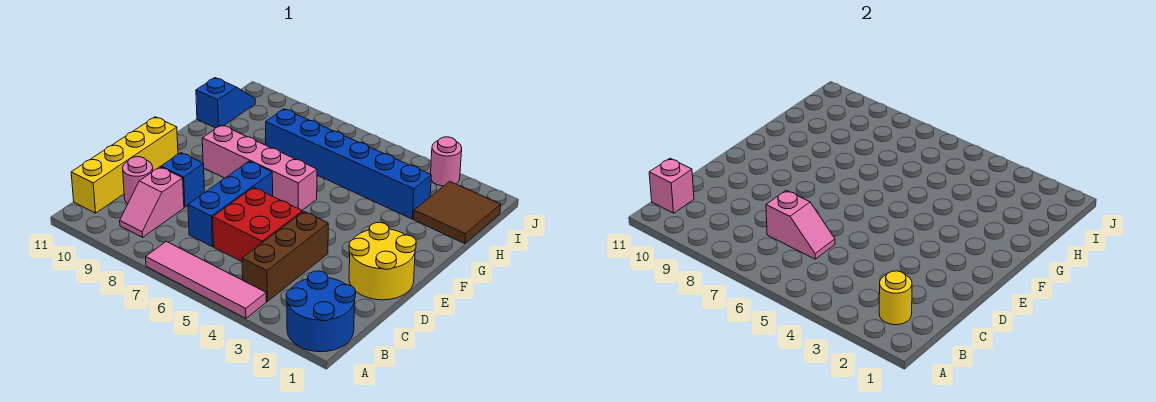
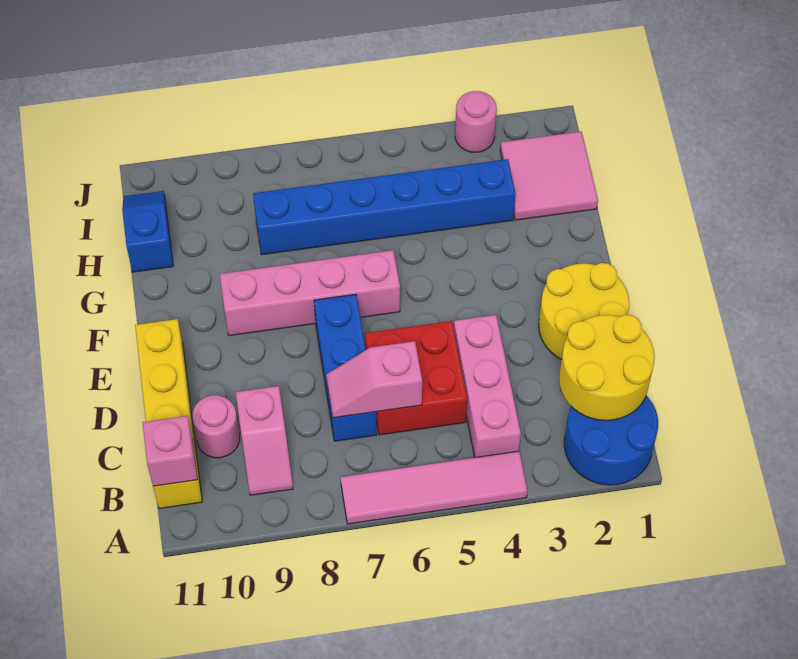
yellow 1x1 round brick [879,271,912,325] -> yellow 2x2 round brick [559,314,655,421]
brown 1x3 brick [242,212,328,301] -> pink 1x3 brick [454,315,521,458]
pink 1x2 slope [766,190,835,259] -> pink 1x2 slope turned to [326,341,422,418]
blue 1x1 brick [161,153,204,207] -> none
brown 2x2 tile [414,182,501,244] -> pink 2x2 tile [500,132,598,220]

